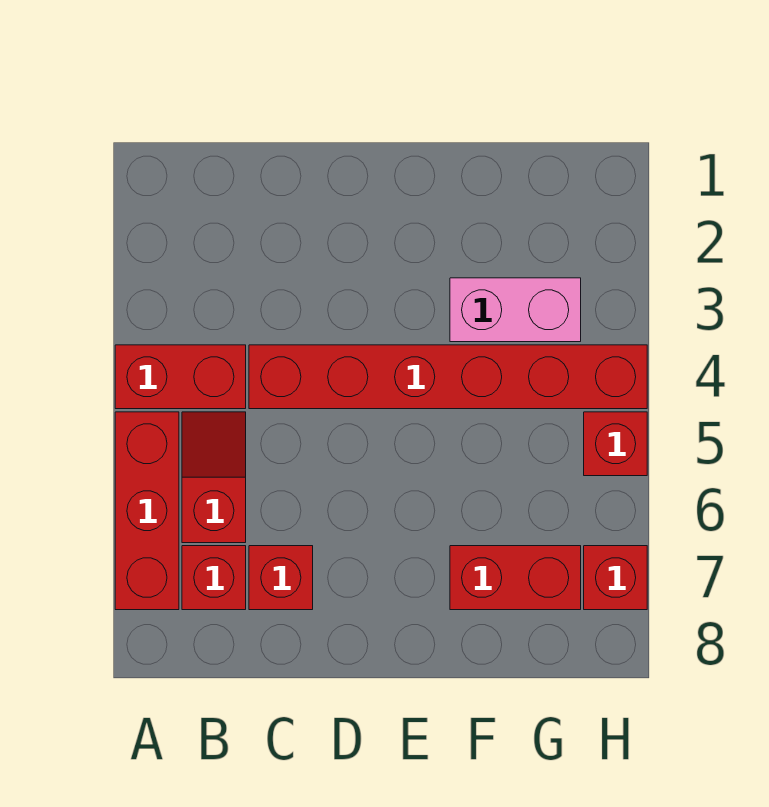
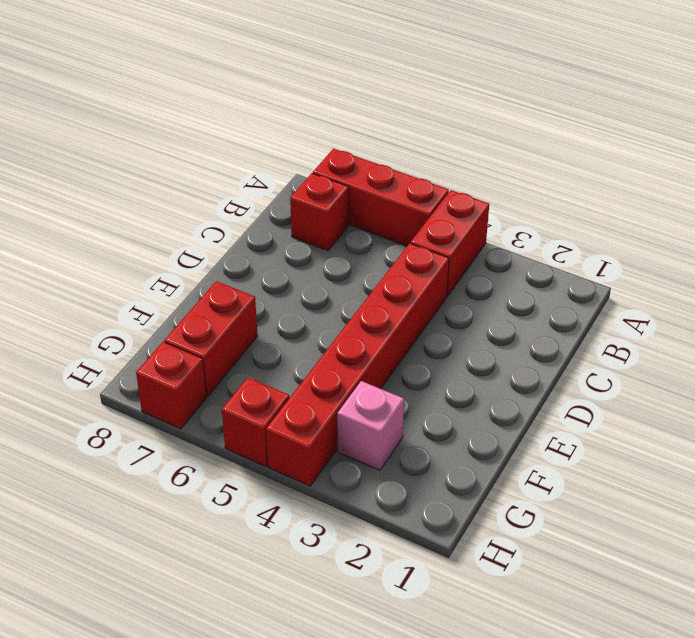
red 1x2 slope [182,412,246,543] -> none
red 1x1 brick [249,546,313,610] -> none
pink 1x2 brick [450,278,581,342] -> pink 1x1 brick [337,381,404,470]

